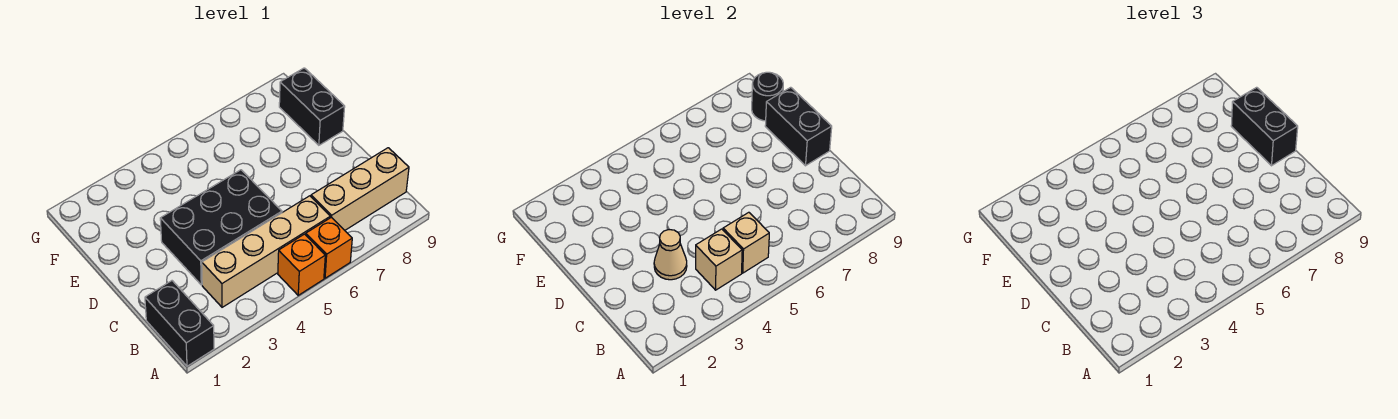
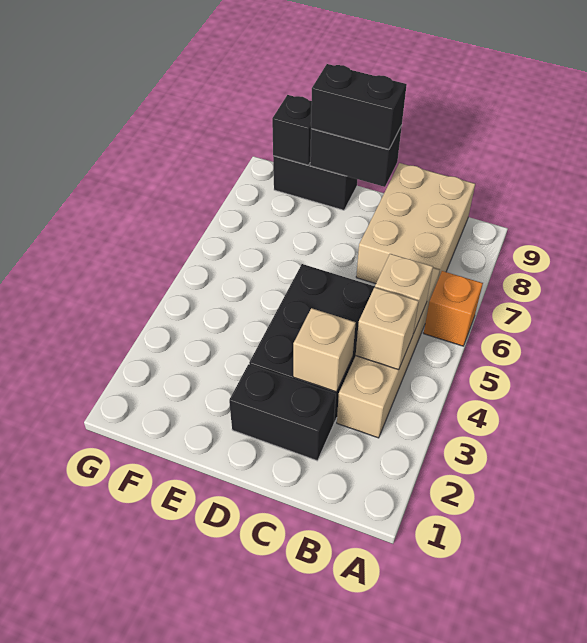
black 1x2 brick [145,281,214,366] -> black 1x2 brick moved to [229,364,336,461]
orange 1x1 brick [278,234,325,295] -> none
tan 1x3 brick [311,148,409,230] -> tan 2x3 brick [356,163,475,284]
tan 1x1 cone [654,230,687,280] -> tan 1x1 brick [293,308,356,392]
black 1x1 round brick [752,72,783,121] -> black 1x1 brick [272,95,312,165]

